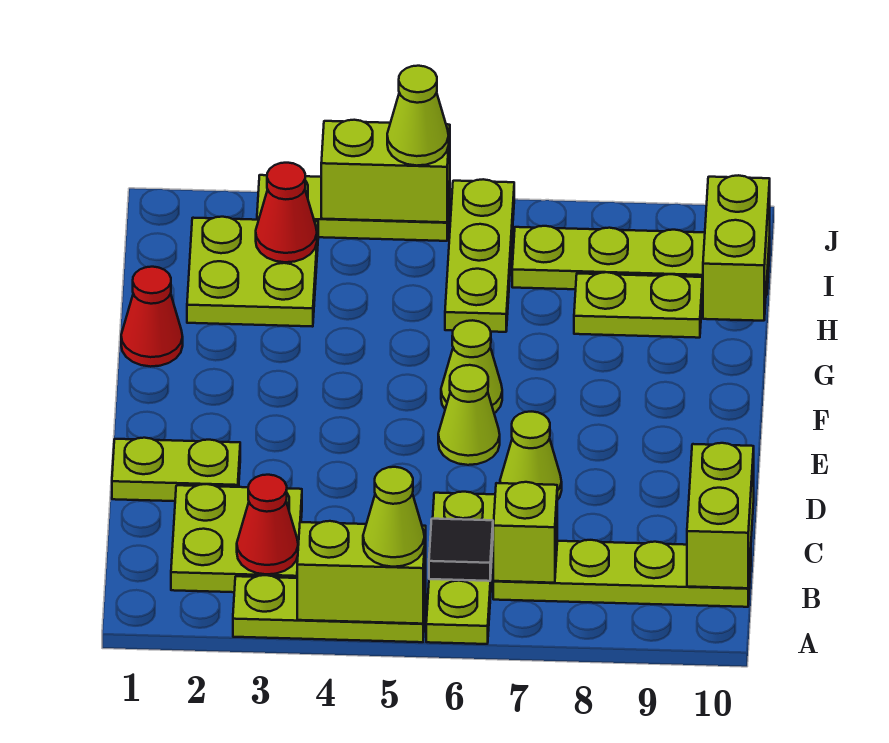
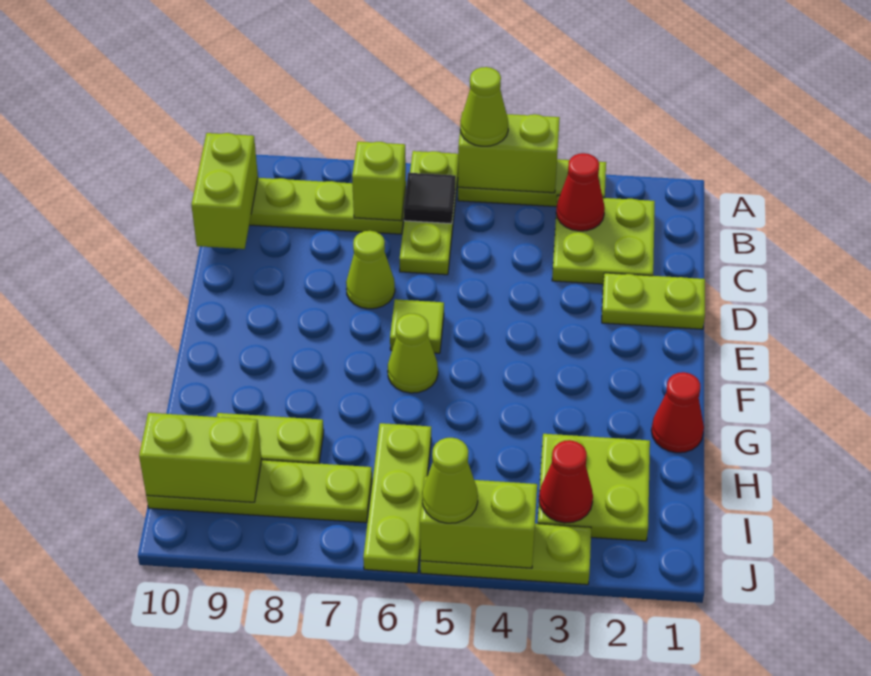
lime 1x1 cone [438,365,500,465] -> lime 1x1 tile [390,299,444,353]
lime 1x2 brick [703,175,770,321] -> lime 1x2 brick turned to [139,413,262,502]

